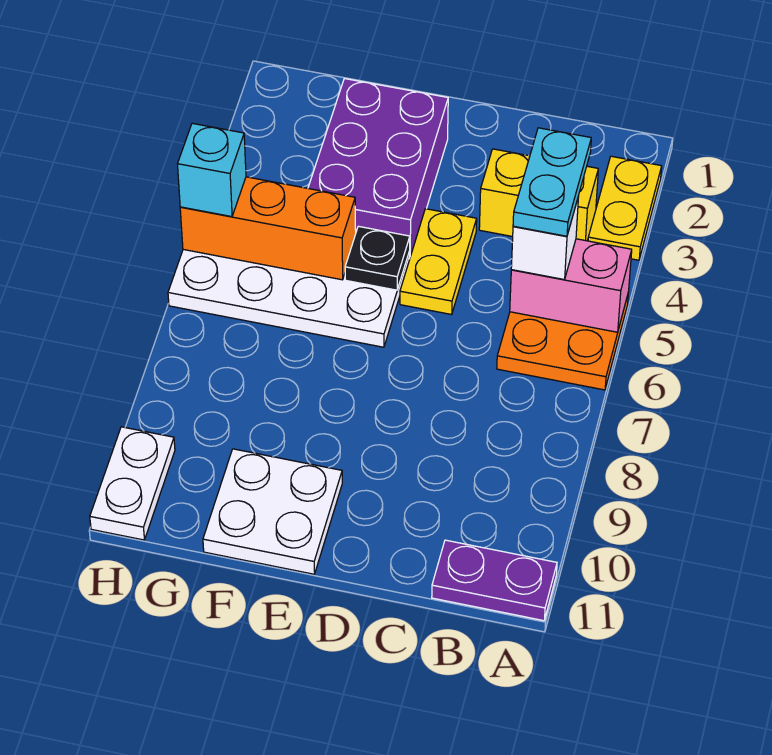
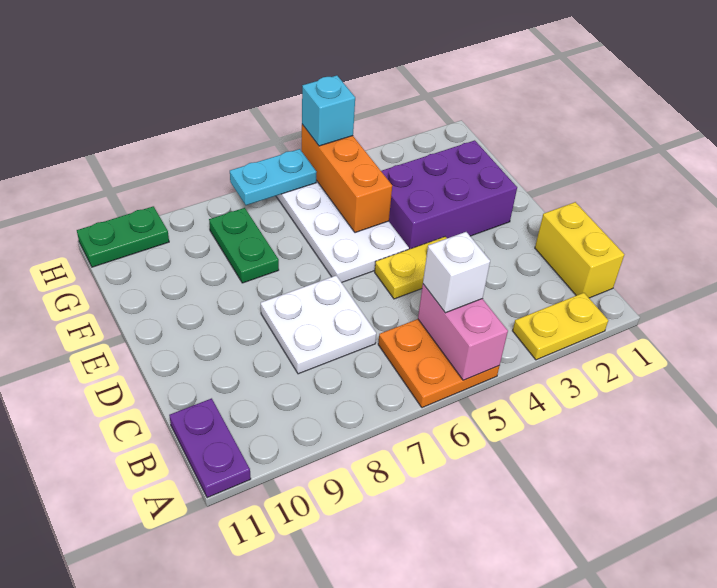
yellow 1x2 brick [479,149,598,241] -> yellow 1x2 brick moved to [535,202,624,298]
cyan 1x2 plate [513,128,591,236] -> cyan 1x2 plate moved to [230,149,317,205]
black 1x1 plate [345,226,410,290] -> none
white 2x2 plate [203,449,342,574] -> white 2x2 plate moved to [261,276,376,374]
none -> green 1x2 plate [209,208,279,283]
white 1x2 plate [90,427,175,540] -> green 1x2 plate [77,206,169,267]

